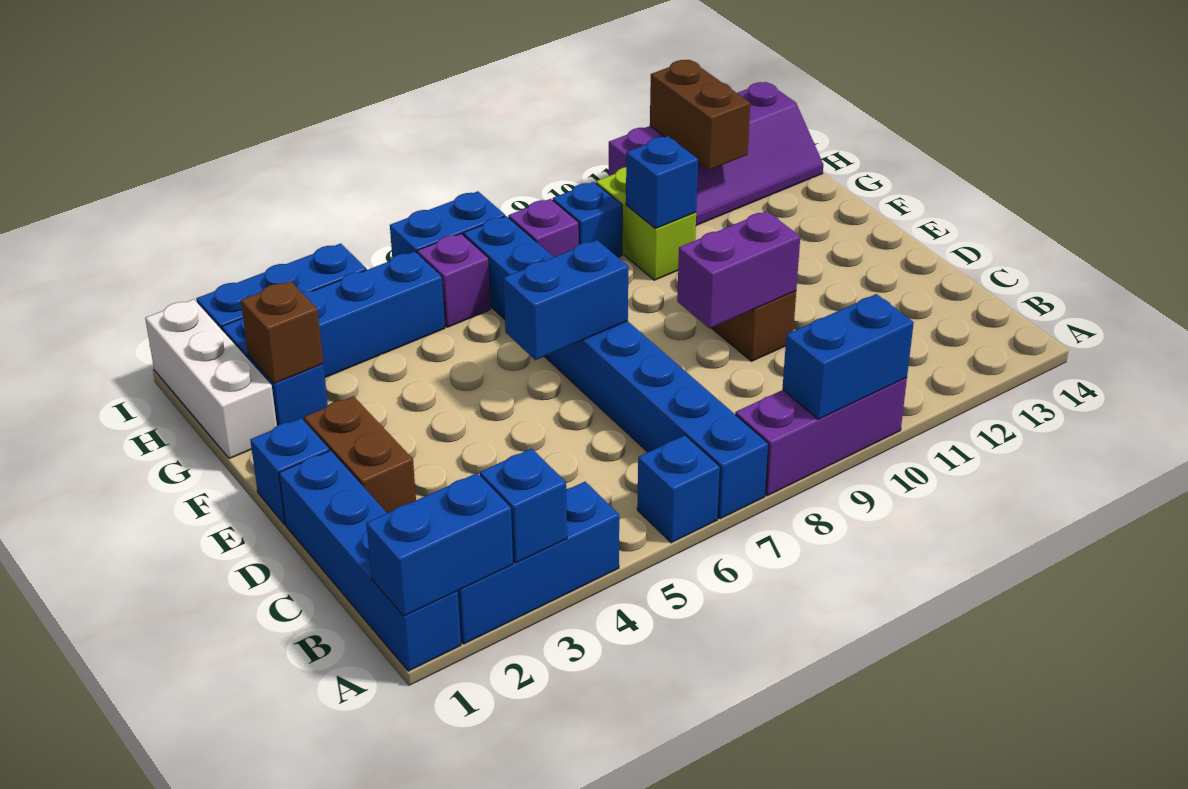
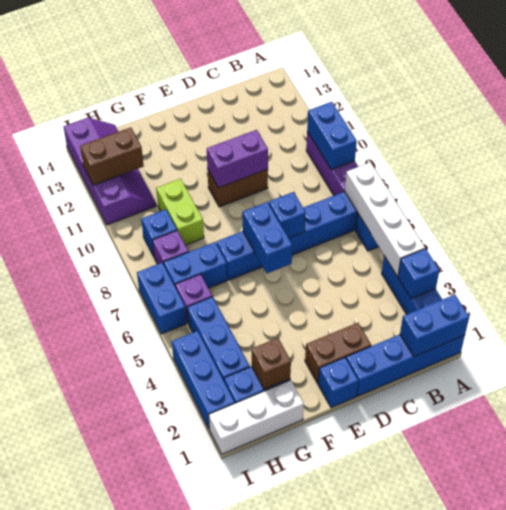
blue 1x2 brick [366,473,513,616] -> blue 1x2 brick turned to [400,295,469,356]
none -> white 1x4 brick [345,162,425,276]
purple 1x2 brick [677,211,800,328] -> purple 1x2 brick turned to [207,130,268,188]
lime 1x2 brick [596,167,696,280] -> lime 1x2 brick turned to [156,179,204,245]
blue 1x1 brick [626,136,698,229] -> blue 1x1 brick moved to [269,192,306,238]

